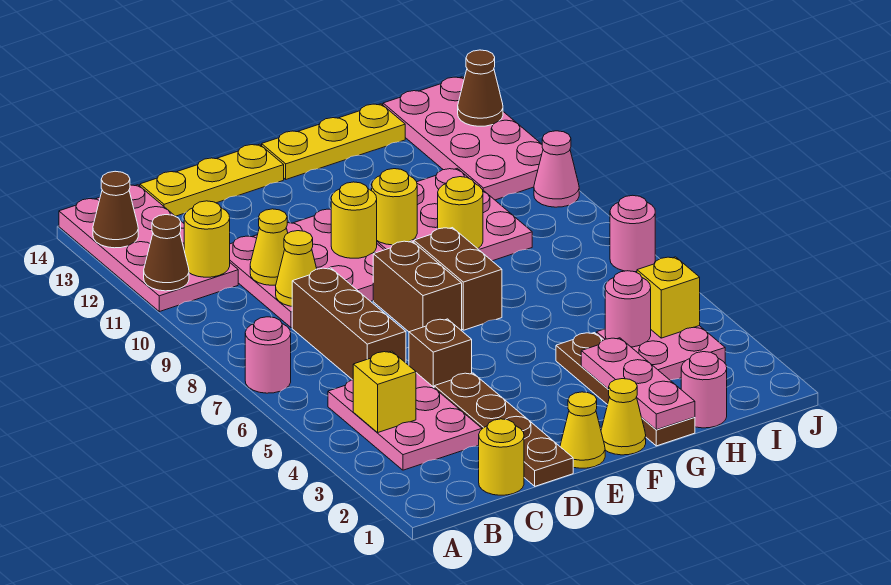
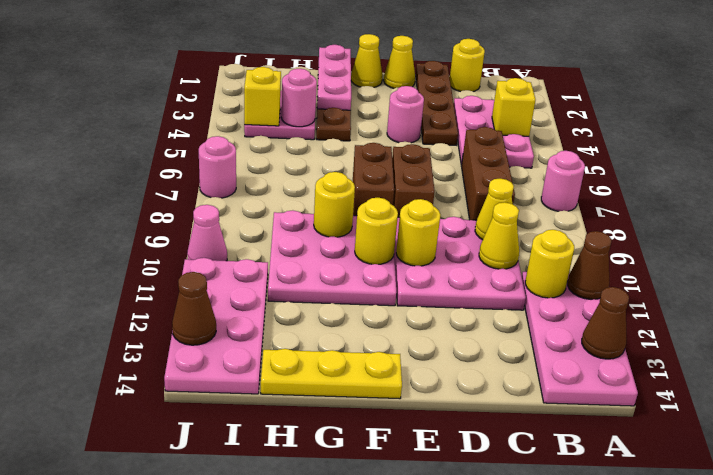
yellow 1x3 plate [140,144,284,216] -> none
brown 1x1 brick [409,319,472,387] -> none
pink 1x1 round brick [681,352,727,428] -> pink 1x1 round brick moved to [387,86,424,143]

